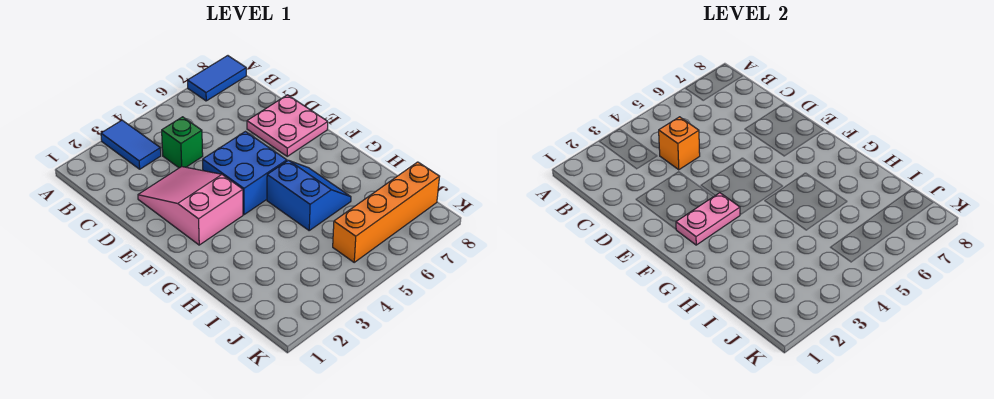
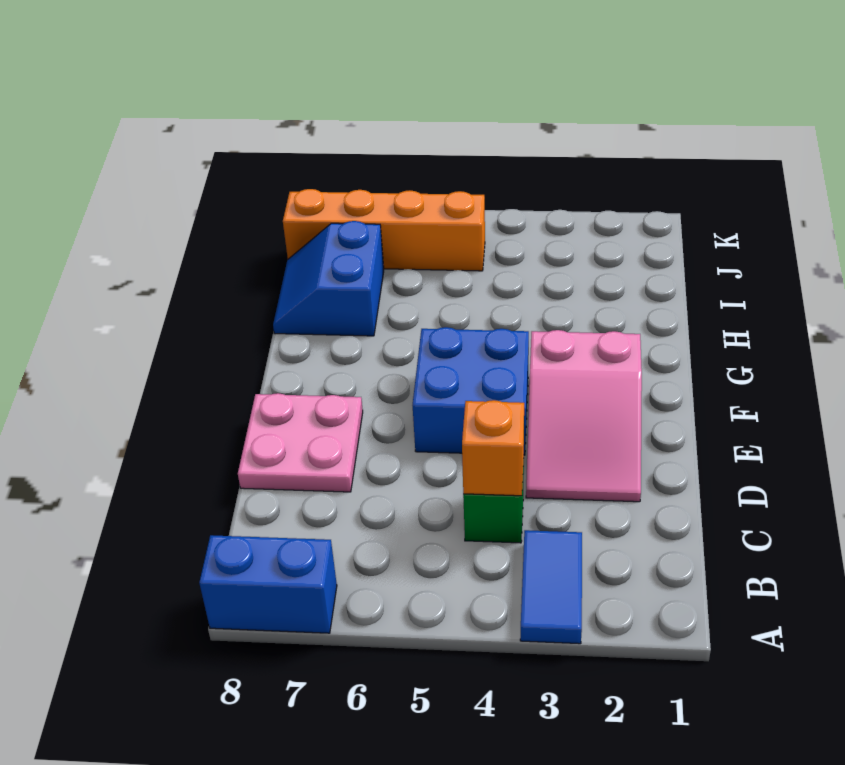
blue 1x2 tile [188,56,246,101] -> blue 1x2 brick [199,535,337,633]
pink 1x2 plate [676,193,740,245] -> none
blue 2x2 slope [267,160,351,230] -> blue 2x2 slope moved to [273,221,384,336]

